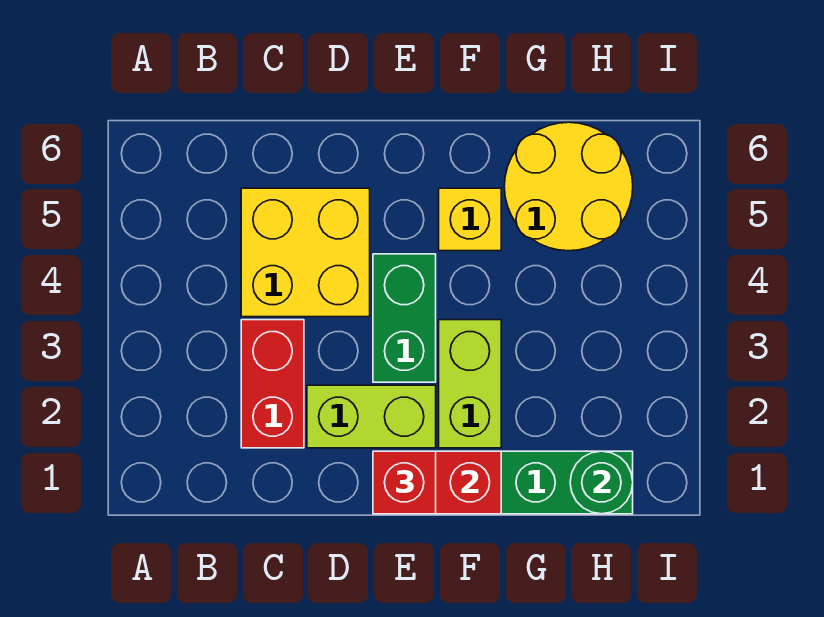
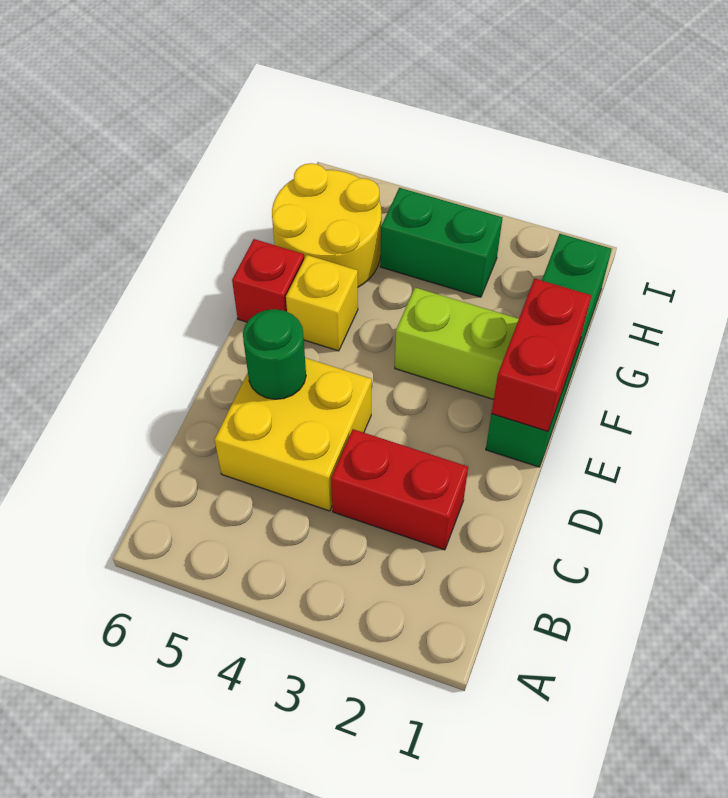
lime 1x2 brick [307,385,436,448] -> none
red 1x1 brick [373,451,436,514] -> red 1x1 brick moved to [232,239,304,322]
green 1x2 brick [373,254,436,382] -> green 1x2 brick moved to [380,188,503,297]
green 1x1 round brick [570,451,633,514] -> green 1x1 round brick moved to [243,309,306,399]

